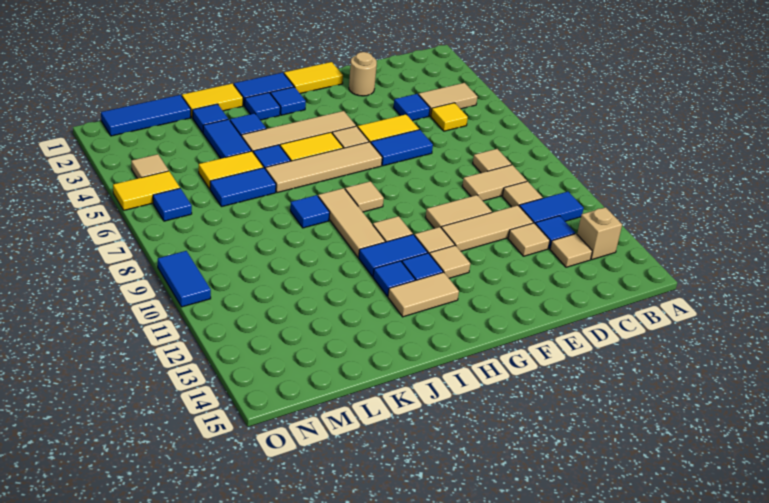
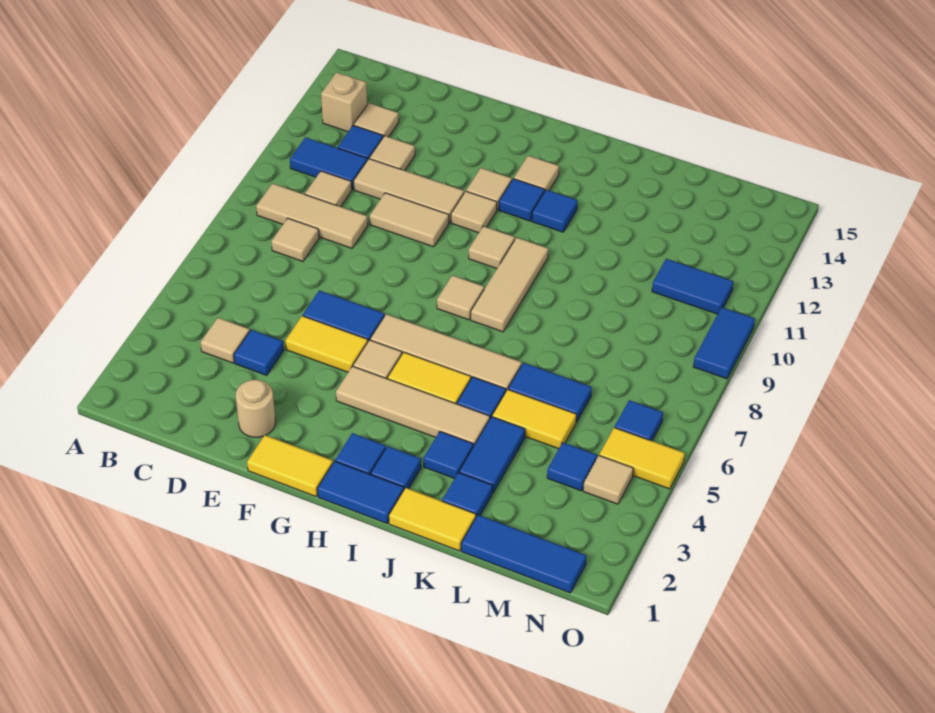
tan 1x2 tile [418,83,478,116] -> tan 1x1 tile [200,318,250,363]
yellow 1x1 tile [431,103,468,131] -> none
tan 1x2 tile [462,165,527,201] -> tan 1x3 tile [256,183,368,248]
blue 1x2 tile [359,234,428,277] -> blue 1x2 tile moved to [652,259,733,314]
tan 1x2 tile [388,272,459,317] -> tan 1x1 tile [514,156,559,192]
blue 1x1 tile [290,195,330,228] -> blue 1x1 tile moved to [547,443,597,491]

